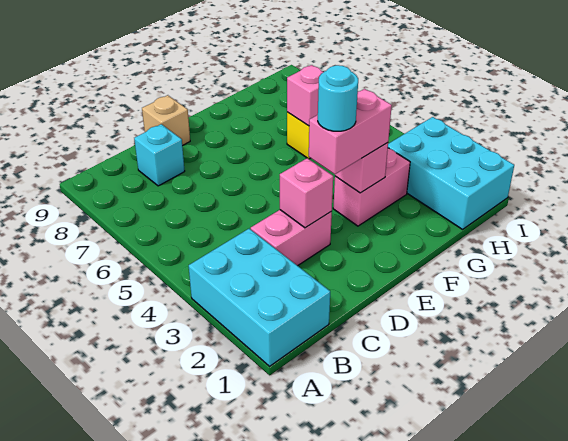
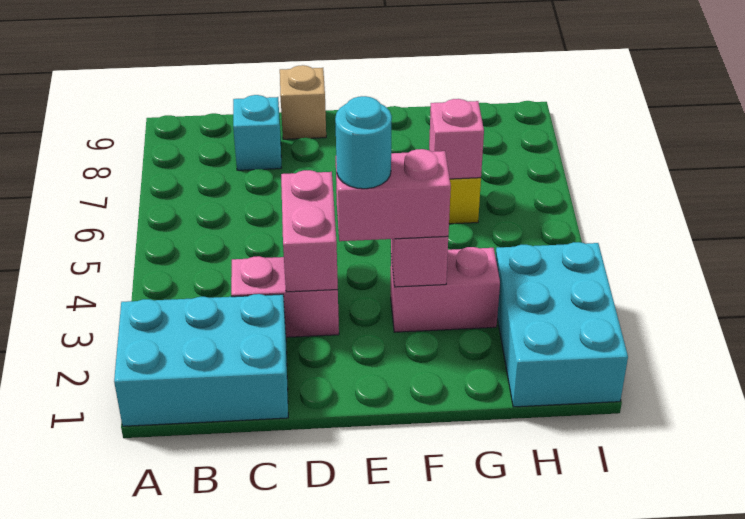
cyan 2x3 brick [189,229,330,366] -> cyan 2x3 brick turned to [114,294,288,426]
pink 1x1 brick [280,158,333,228] -> pink 1x2 brick [281,170,338,292]

